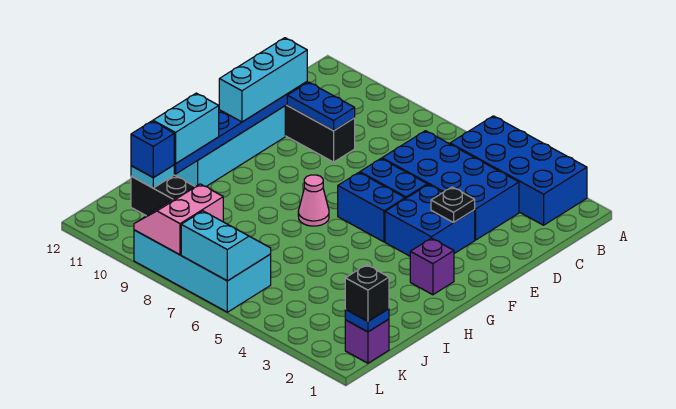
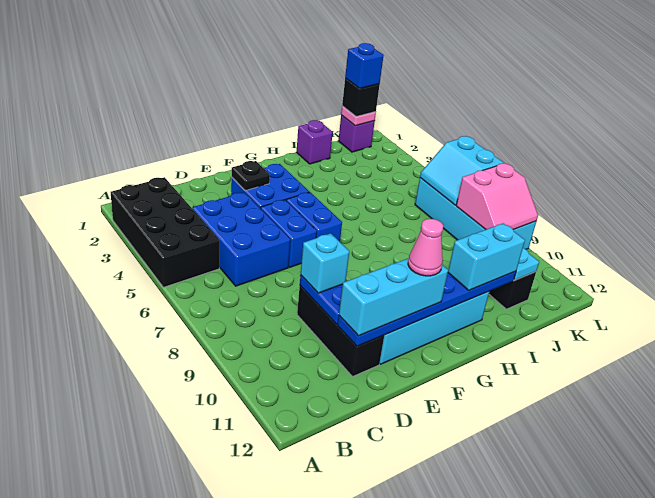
blue 2x4 brick [450,116,587,225] -> black 2x4 brick [111,177,219,287]
blue 2x4 brick [382,131,519,240] -> blue 2x3 brick [193,192,290,286]
none -> cyan 1x1 brick [301,233,349,293]
purple 1x1 brick [410,238,454,295] -> purple 1x1 brick moved to [297,120,333,164]
pink 1x1 cone [298,175,329,226] -> pink 1x1 cone moved to [408,219,443,276]
blue 1x1 brick [131,121,175,178] -> blue 1x1 brick moved to [345,43,384,89]
blue 1x1 plate [345,309,389,332] -> pink 1x1 plate [341,106,376,126]

